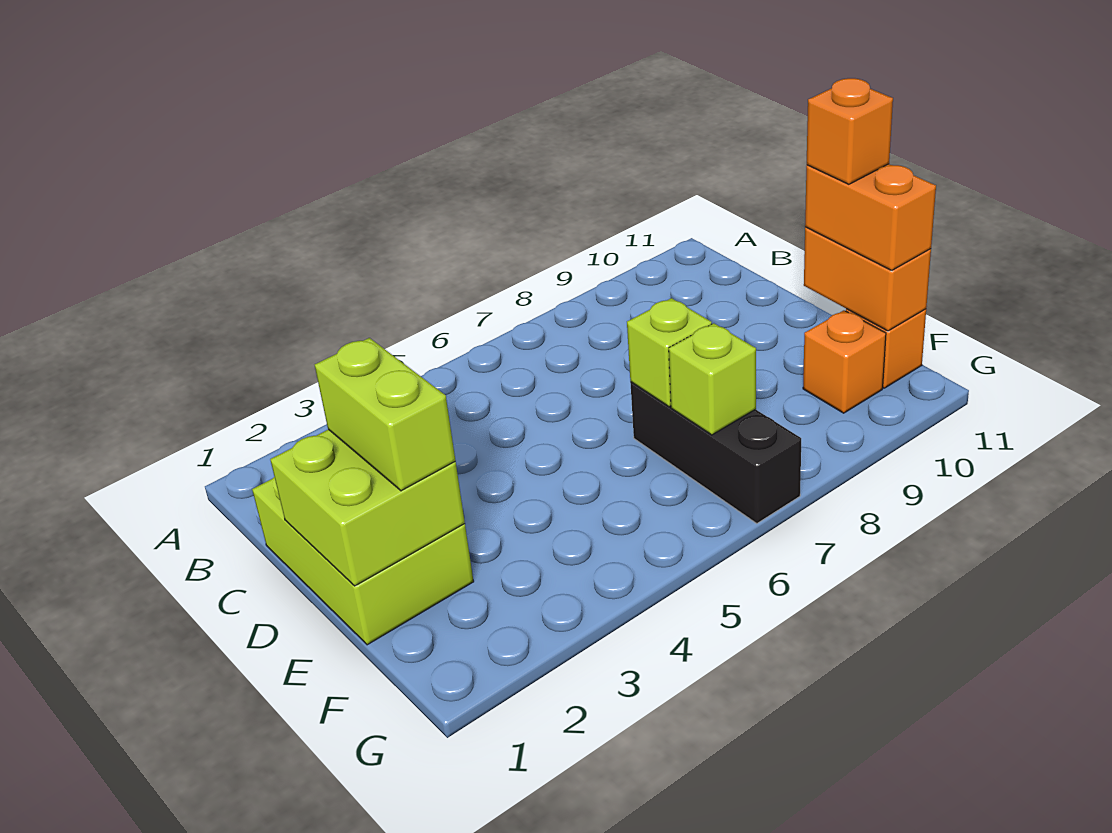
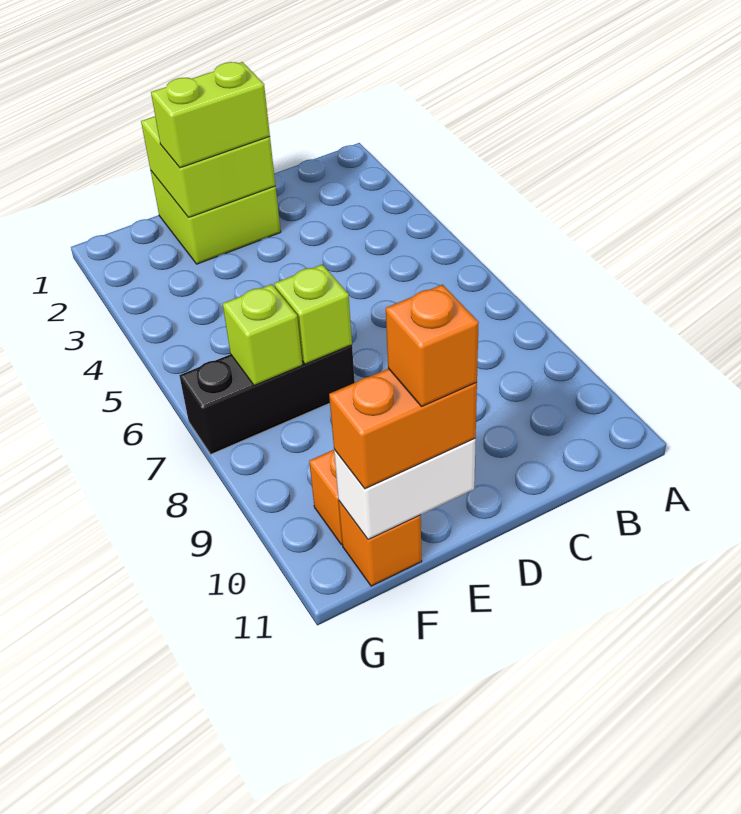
lime 2x3 brick [252,477,474,645] -> lime 2x2 brick [151,171,281,264]
orange 1x2 brick [804,227,931,331] -> white 1x2 brick [334,439,476,540]

